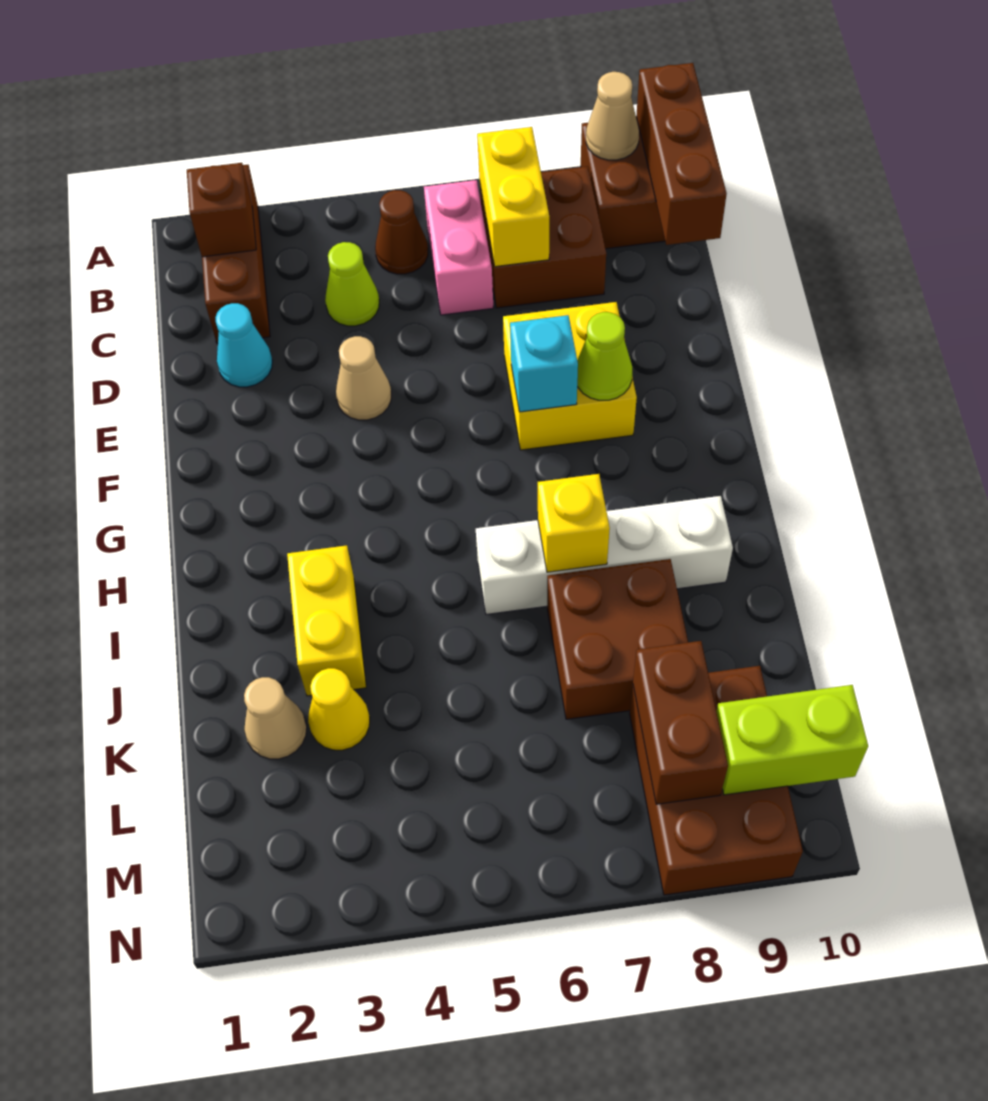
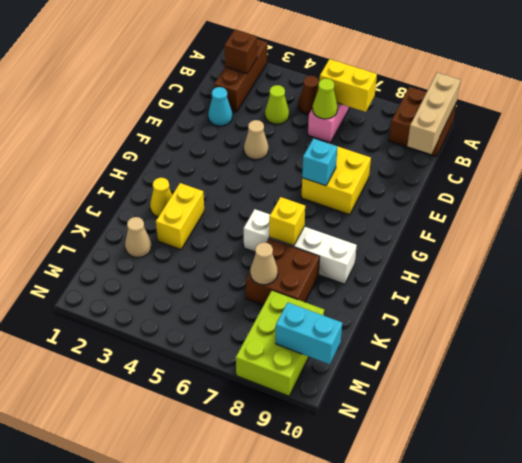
tan 1x1 cone [586,72,639,160] -> tan 1x1 cone moved to [250,242,278,285]
brown 1x3 brick [636,63,727,245] -> tan 1x3 brick [407,73,460,154]
brown 2x2 brick [480,166,606,308] -> none
yellow 1x2 brick [477,127,549,267] -> yellow 1x2 brick turned to [320,59,377,112]
lime 1x1 cone [577,312,632,400] -> lime 1x1 cone moved to [313,79,338,119]
yellow 1x1 cone [308,668,370,750] -> yellow 1x1 cone moved to [150,178,172,217]
brown 2x3 brick [629,666,803,895] -> lime 2x3 brick [236,290,324,396]
brown 1x2 brick [633,641,728,804] -> none
lime 1x2 brick [716,685,868,795] -> cyan 1x2 brick [276,302,342,365]

